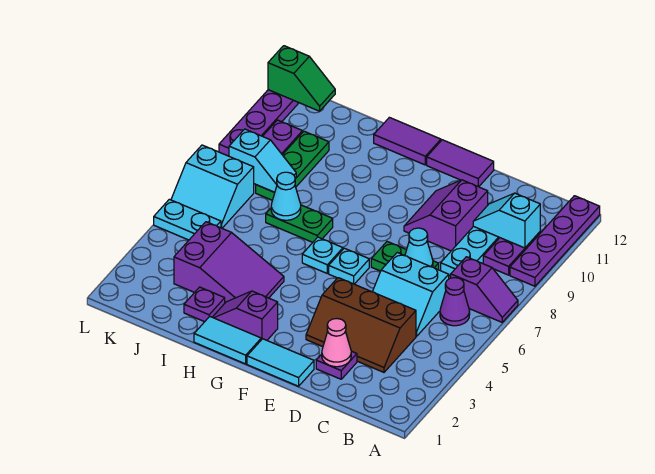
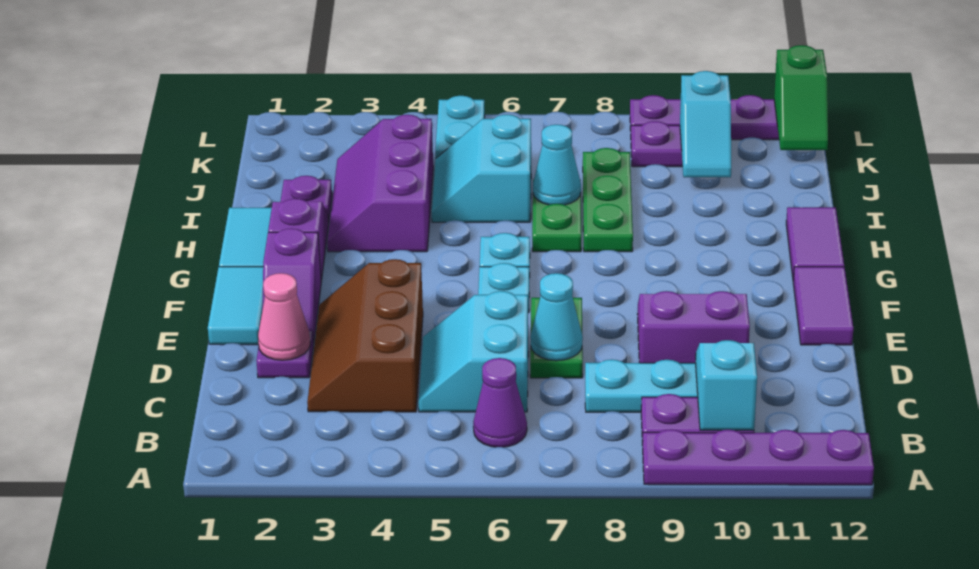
purple 1x2 slope [451,257,518,322] -> purple 1x2 slope moved to [262,229,321,344]
purple 2x3 slope [174,222,284,303] -> purple 2x3 slope turned to [327,115,433,252]
green 1x3 plate [256,131,329,200] -> green 1x3 plate turned to [583,148,633,252]
cyan 1x2 slope [229,129,296,192] -> cyan 1x2 slope moved to [680,71,731,177]
cyan 2x2 slope [171,145,254,228] -> cyan 2x2 slope moved to [432,115,531,222]

